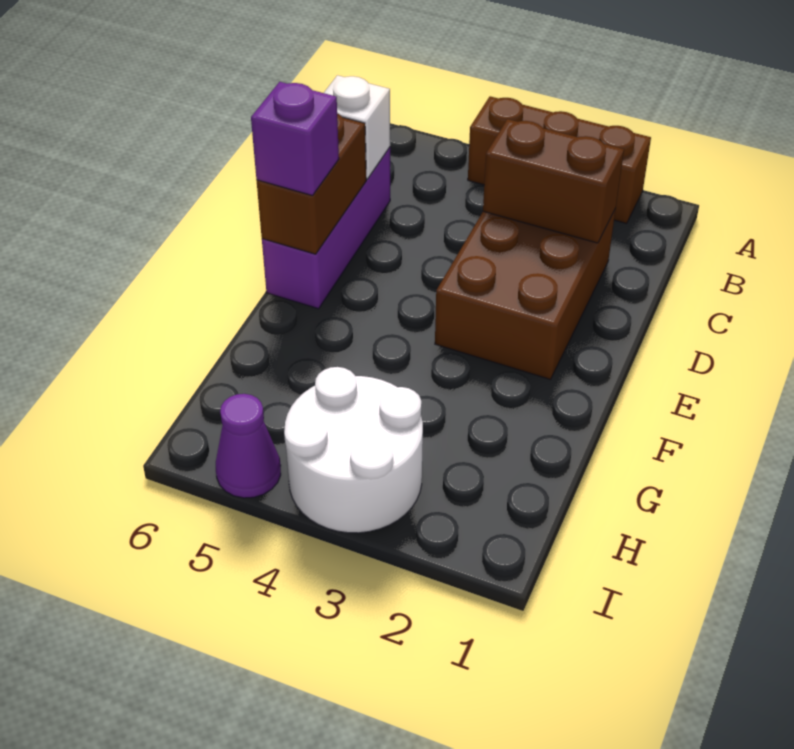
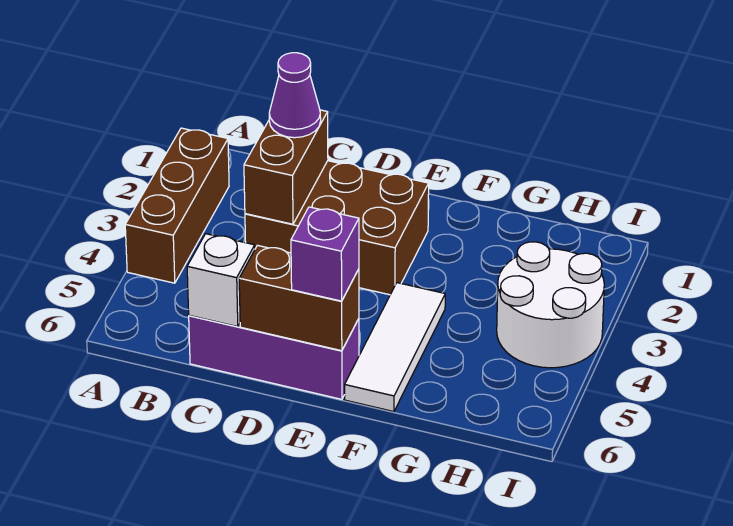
none -> white 1x3 tile [345,283,445,412]
purple 1x1 cone [216,394,281,498] -> purple 1x1 cone moved to [269,53,321,138]

